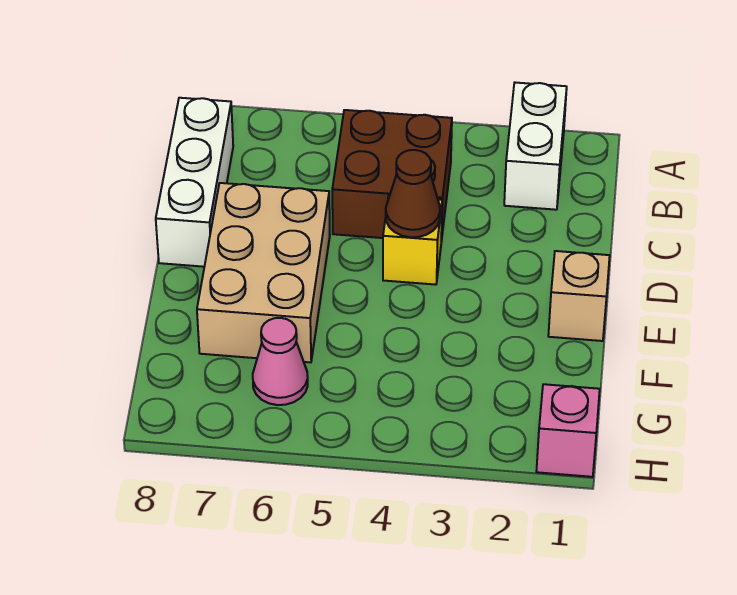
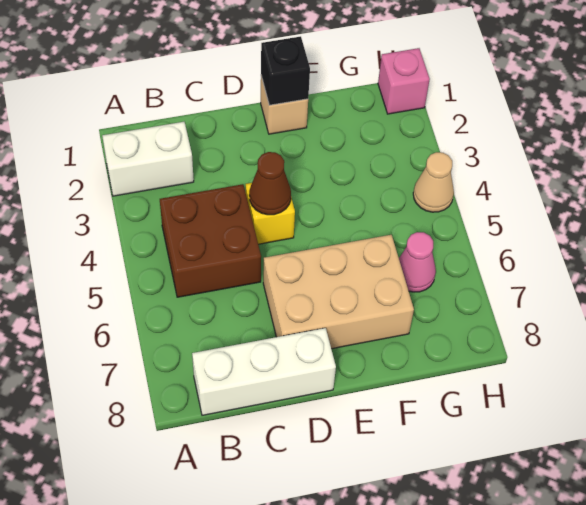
none -> black 1x1 brick [261,36,310,105]
none -> tan 1x1 cone [413,152,454,212]

